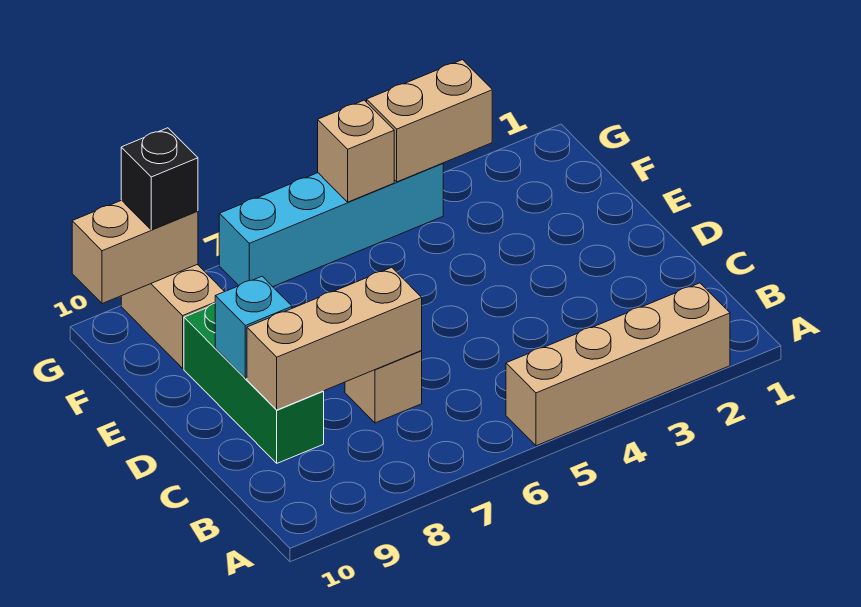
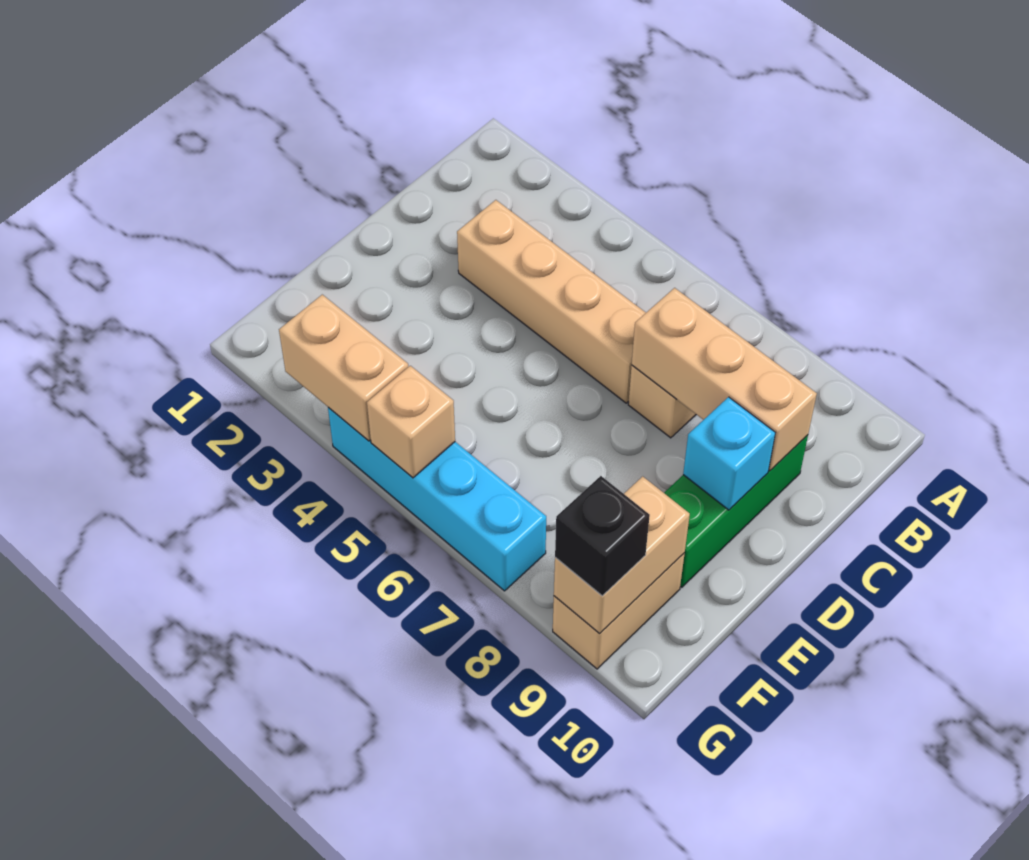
tan 1x4 brick [506,283,730,446] -> tan 1x4 brick moved to [457,200,646,403]
tan 1x2 brick [72,200,198,304] -> tan 1x2 brick turned to [554,476,690,634]

